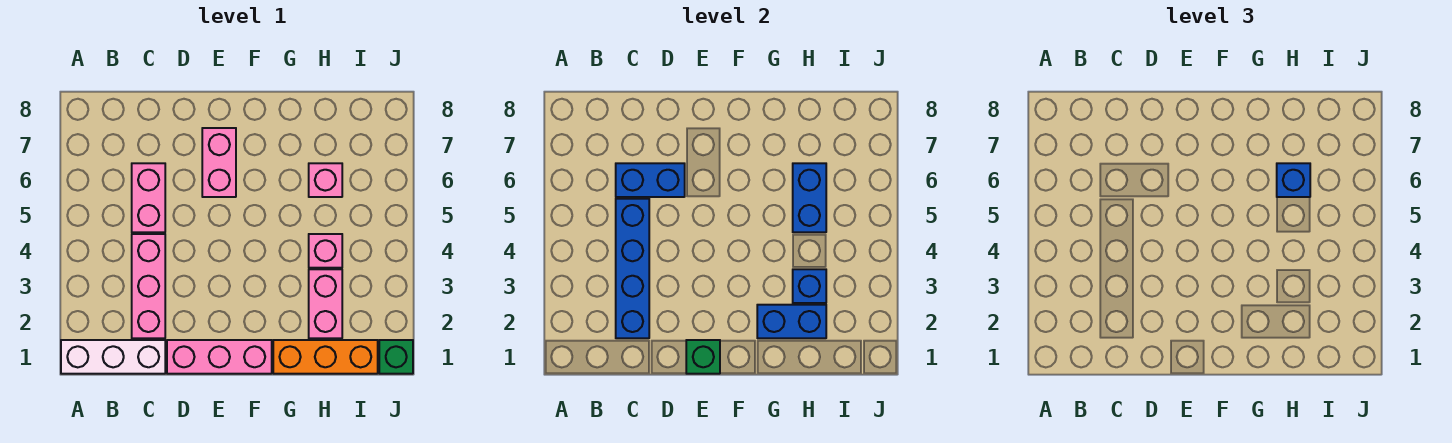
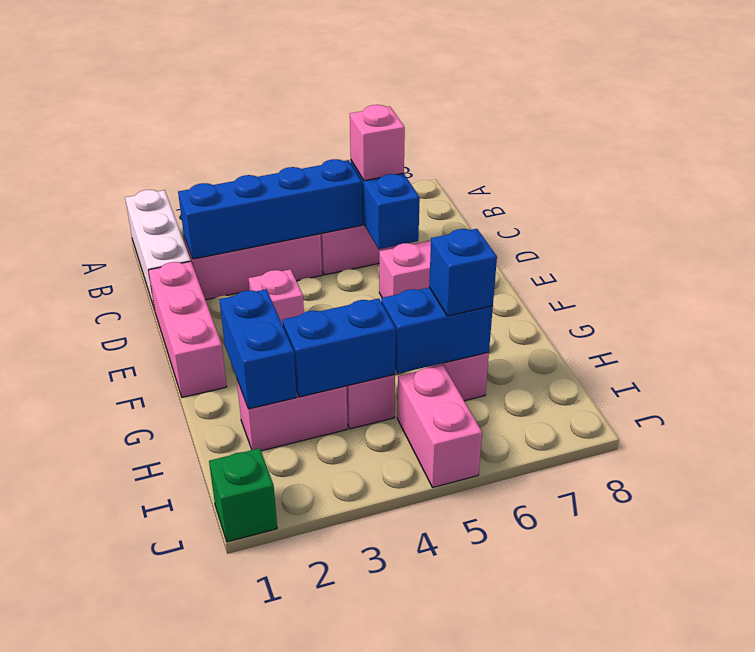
none -> pink 1x1 brick [350,105,405,181]
green 1x1 brick [686,340,720,374] -> none
none -> pink 1x1 brick [249,269,304,325]
orange 1x3 brick [273,340,378,374] -> none
blue 1x1 brick [793,269,826,303] -> blue 1x2 brick [283,299,396,397]
none -> pink 1x2 brick [397,365,482,488]

